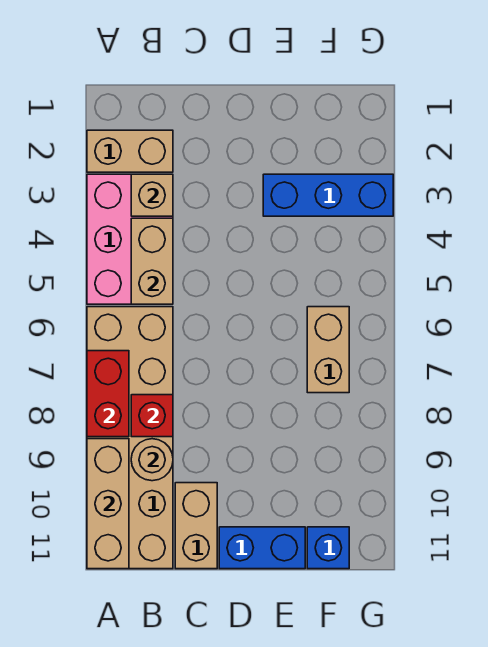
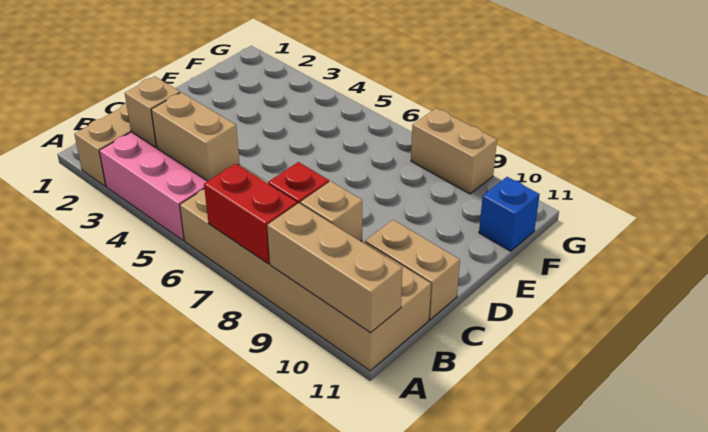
tan 1x1 round brick [131,439,173,481] -> tan 1x1 brick [300,181,362,241]
blue 1x2 brick [219,527,305,569] -> none
blue 1x3 brick [263,174,393,216] -> none
tan 1x2 brick [307,307,349,393] -> tan 1x2 brick moved to [411,108,497,194]

